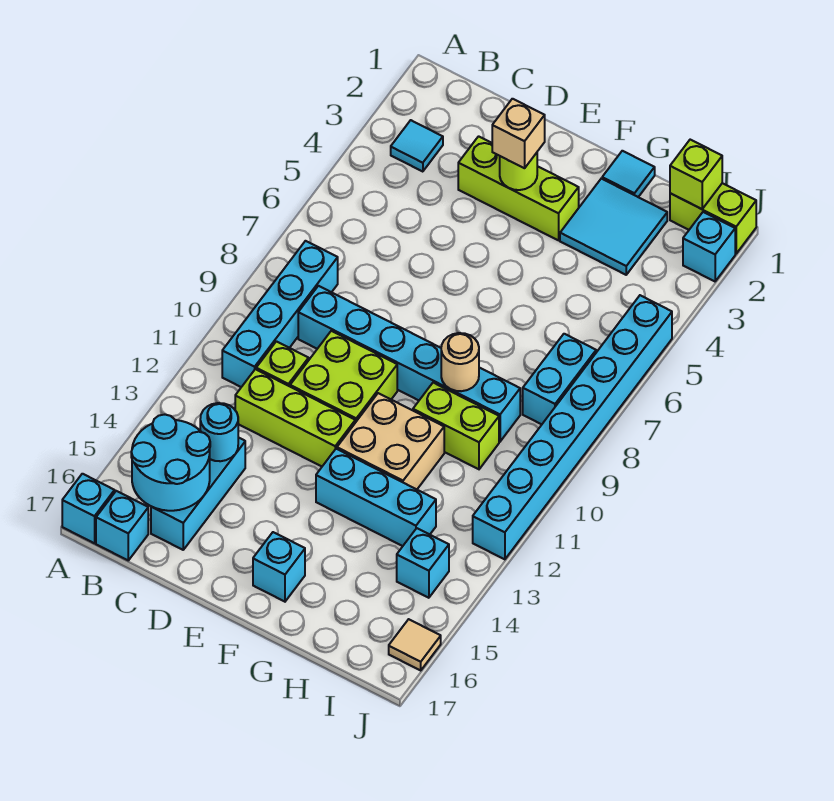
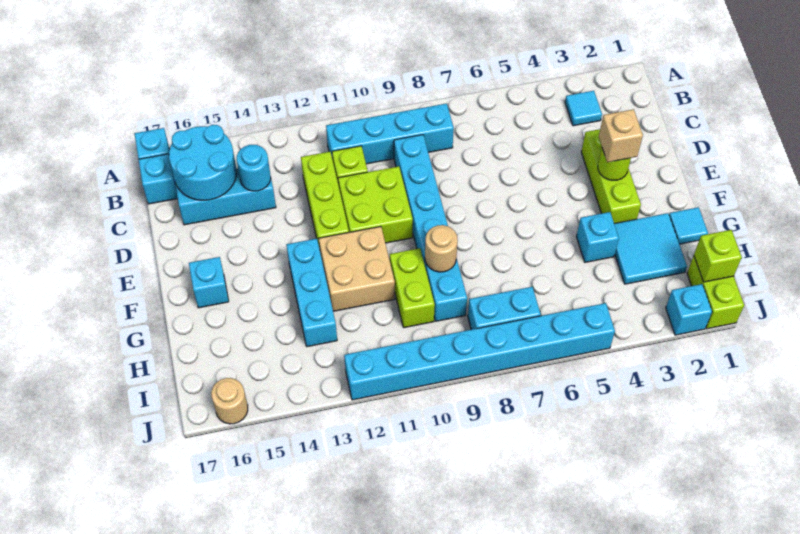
cyan 1x1 brick [397,528,449,598] -> cyan 1x1 brick moved to [576,212,619,262]
tan 1x1 tile [389,619,441,670] -> tan 1x1 round brick [211,378,248,424]

